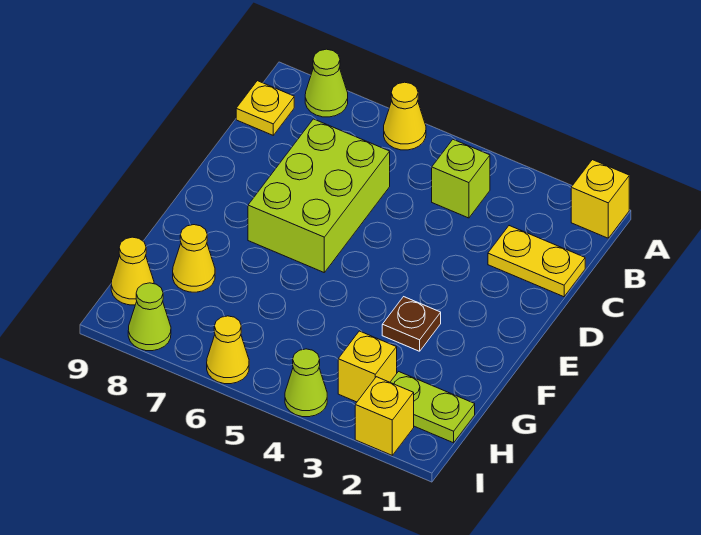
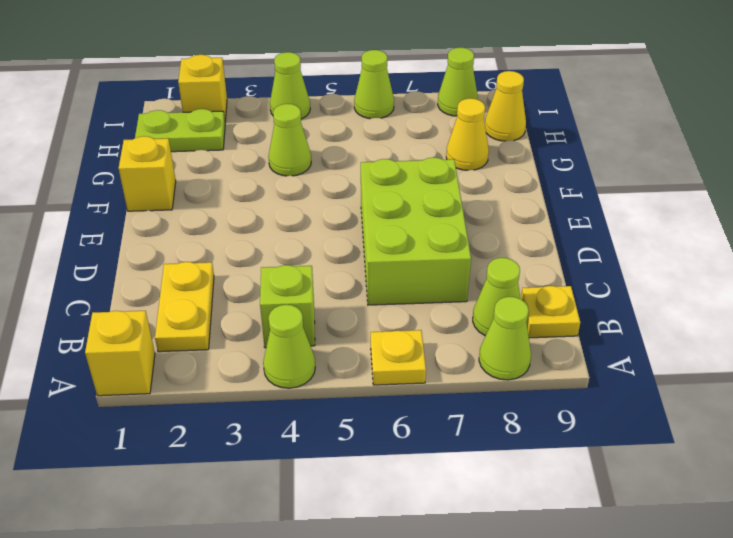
none -> lime 1x1 cone [263,305,315,388]
yellow 1x1 cone [384,82,426,150] -> yellow 1x1 plate [371,330,426,385]
none -> lime 1x1 cone [473,258,521,336]
yellow 1x2 plate [488,226,585,297] -> yellow 1x2 plate turned to [155,262,214,352]
brown 1x1 plate [382,297,441,351] -> none
none -> lime 1x1 cone [268,104,311,176]
yellow 1x1 brick [338,331,397,402] -> yellow 1x1 brick moved to [119,136,176,211]
yellow 1x1 cone [207,316,249,384] -> lime 1x1 cone [354,50,394,119]

